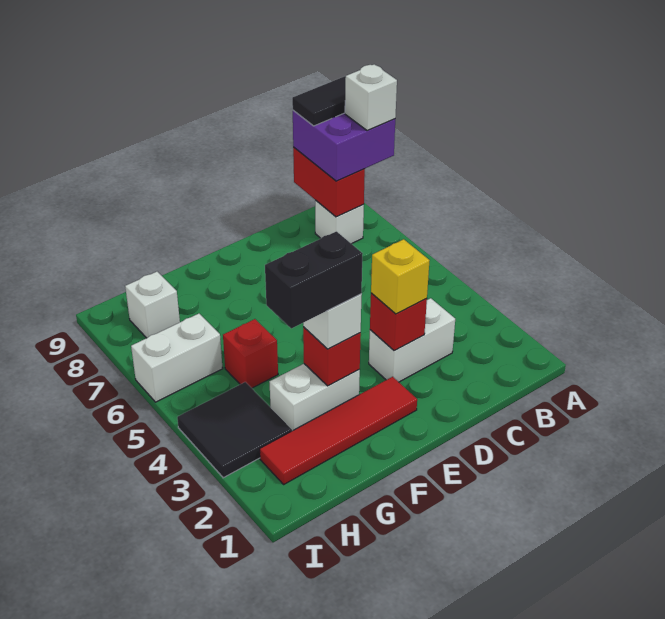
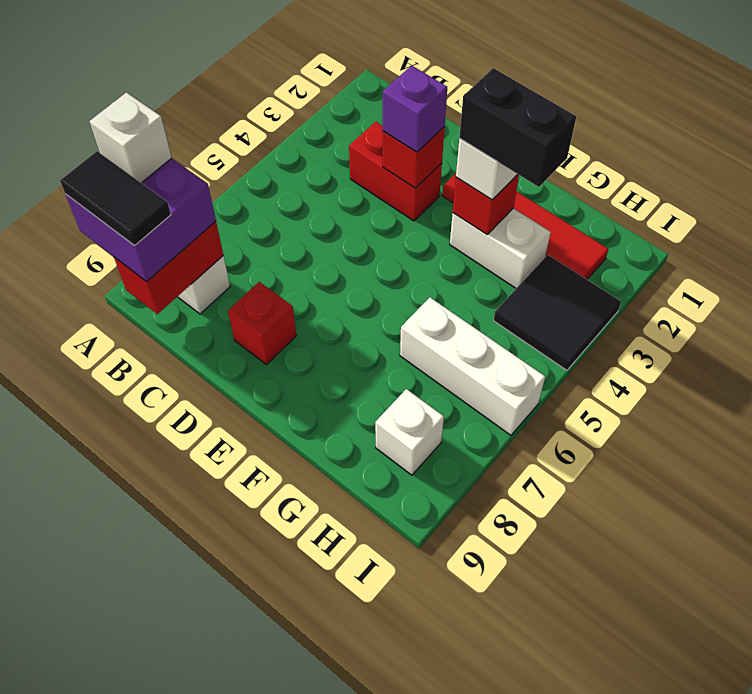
white 1x2 brick [369,298,455,382] -> red 1x2 brick [349,122,442,221]
yellow 1x1 brick [371,239,430,314] -> purple 1x1 brick [383,66,447,152]
red 1x1 brick [223,319,278,388] -> red 1x1 brick moved to [228,282,297,365]
white 1x2 brick [131,314,223,402] -> white 1x3 brick [400,298,545,435]

